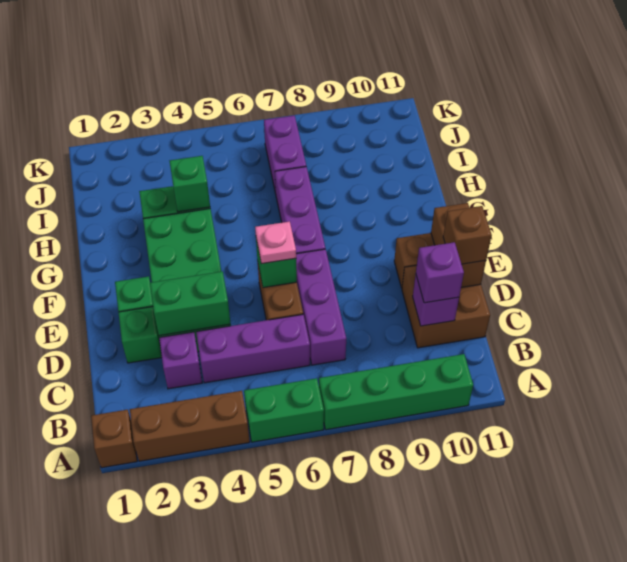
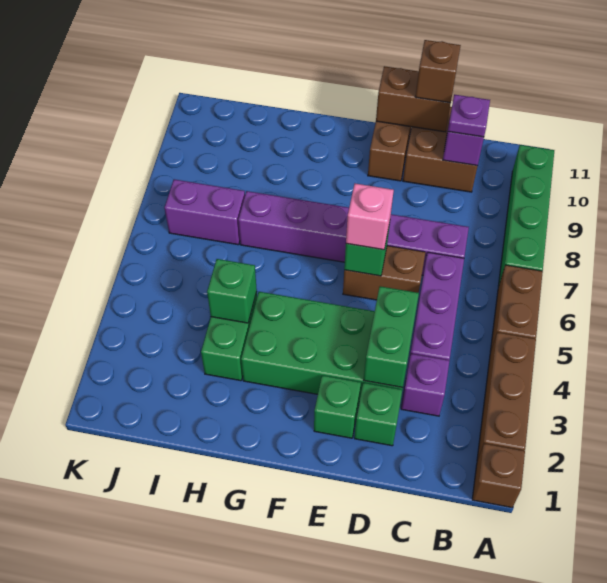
green 1x2 brick [244,378,324,442] -> brown 1x2 brick [490,265,543,353]
purple 1x1 brick [416,242,464,303] -> purple 1x1 plate [448,94,490,137]
pink 1x1 plate [255,221,296,264] -> pink 1x1 brick [346,184,394,250]

